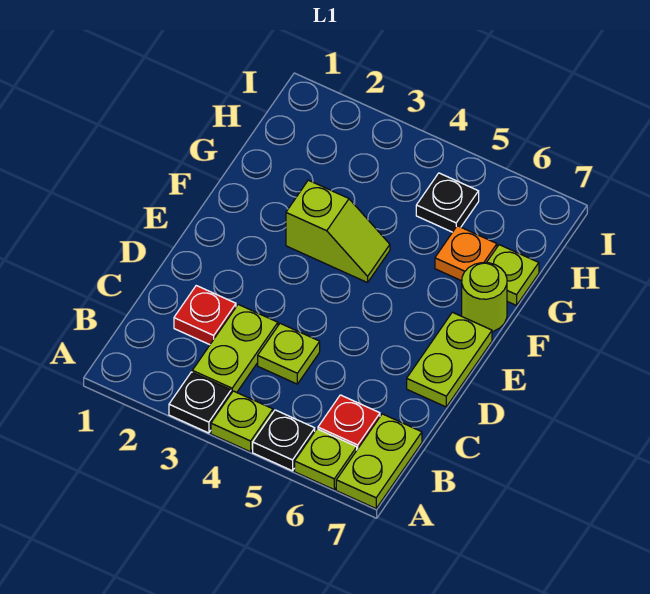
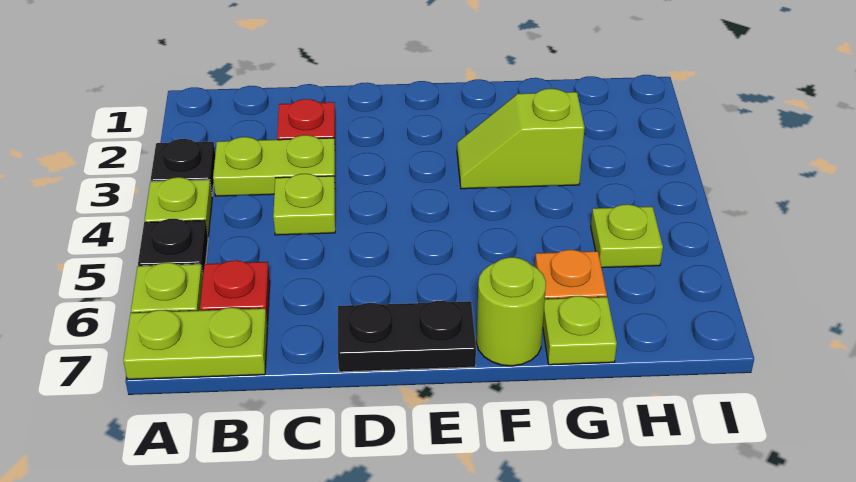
lime 1x2 plate [407,312,492,407] -> black 1x2 plate [338,301,476,372]
lime 1x2 slope [286,180,390,283] -> lime 1x2 slope turned to [457,89,585,189]
black 1x1 plate [416,173,479,232] -> lime 1x1 plate [591,204,663,268]

